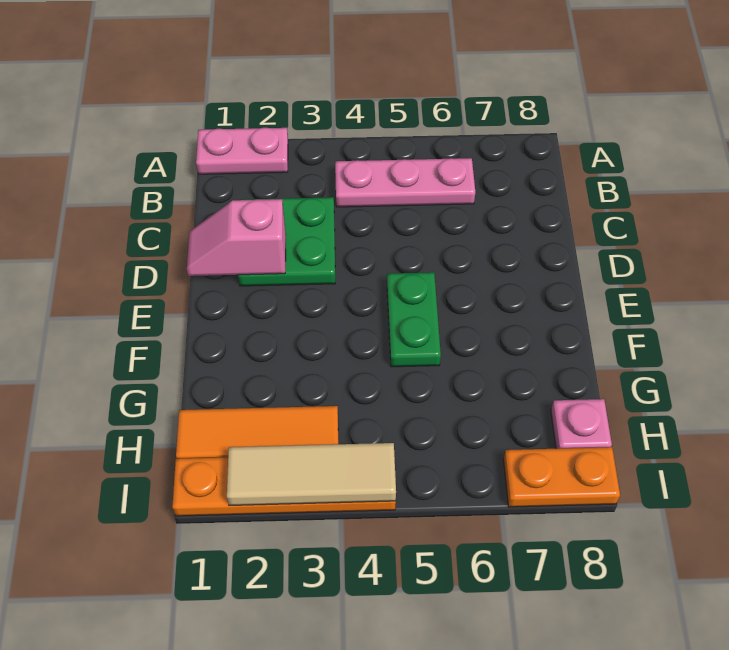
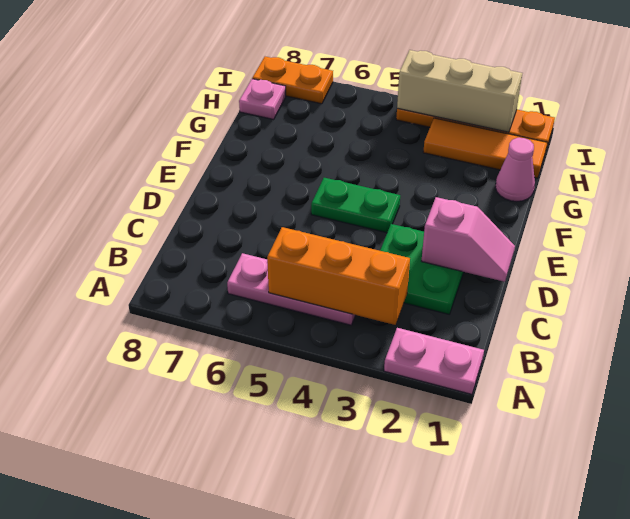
none -> orange 1x3 brick [267,227,410,325]
green 1x2 plate [387,272,441,367] -> green 1x2 plate turned to [311,178,400,233]
none -> pink 1x1 cone [495,138,535,202]
tan 1x3 tile [227,443,396,506] -> tan 1x3 brick [397,50,522,132]

